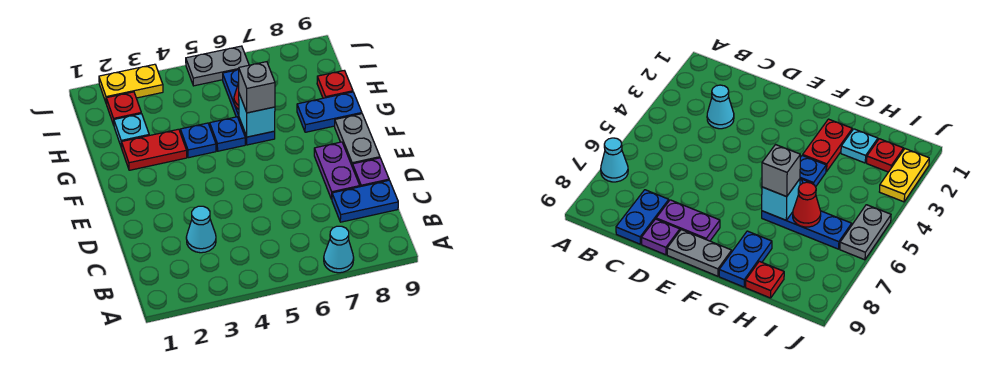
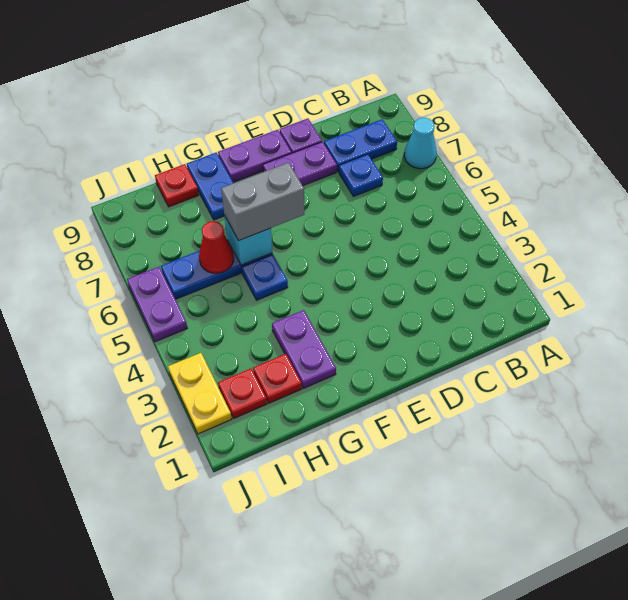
cyan 1x1 cone [186,206,216,253] -> none
blue 1x2 plate [332,180,398,222] -> blue 1x2 plate turned to [324,119,397,172]
grey 1x2 plate [335,114,380,165] -> purple 1x2 plate [218,130,292,182]
red 1x2 plate [122,129,187,170] -> purple 1x2 plate [272,310,336,388]
blue 1x1 plate [180,123,216,158] -> blue 1x1 plate moved to [339,154,383,197]
grey 1x1 brick [239,62,275,113] -> grey 1x2 brick [221,163,304,241]
cyan 1x1 plate [114,114,149,148] -> red 1x1 plate [253,354,302,403]
grey 1x2 plate [186,46,249,86] -> purple 1x2 plate [127,267,187,342]

